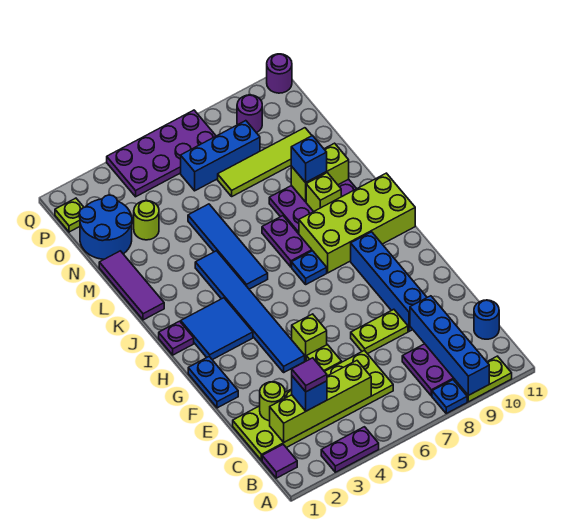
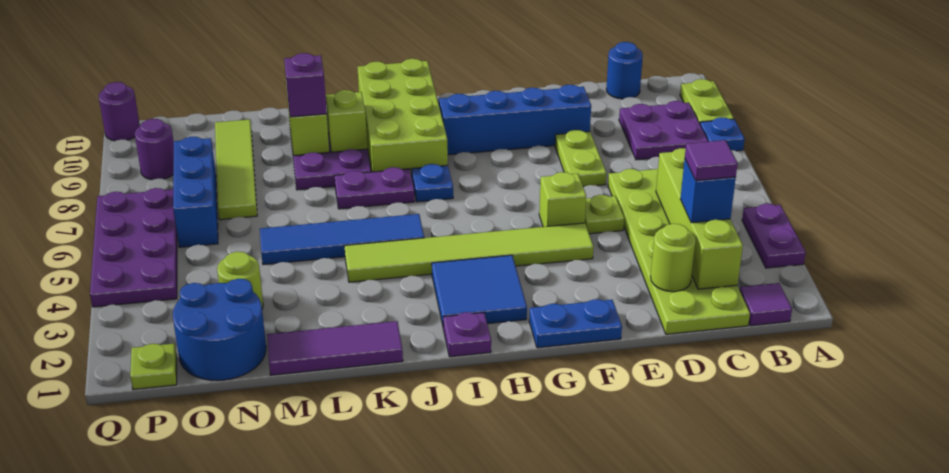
blue 1x4 brick [410,296,489,395] -> none
blue 1x6 tile [195,251,305,372] -> lime 1x6 tile [345,223,593,282]
blue 1x1 brick [291,136,327,183] -> purple 1x1 brick [284,53,327,117]

